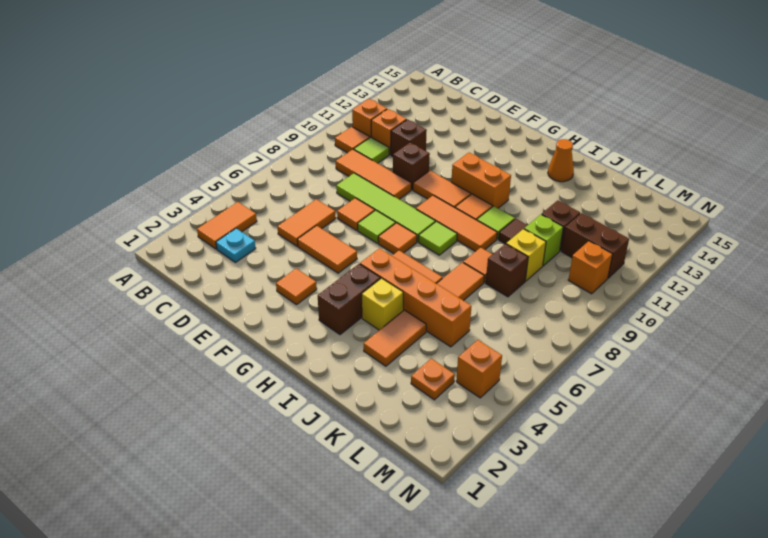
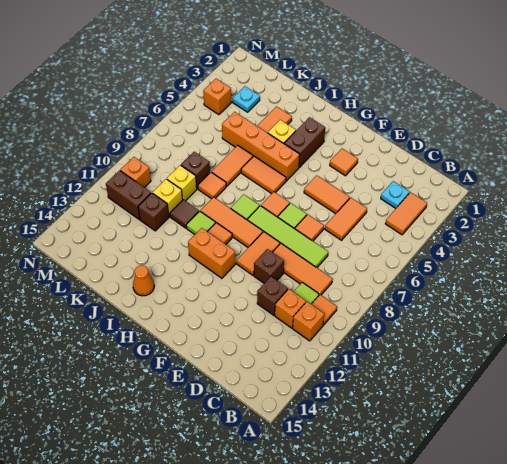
orange 1x2 tile [413,171,471,207] -> orange 1x2 tile turned to [237,232,280,275]
lime 1x1 brick [524,214,563,266] -> yellow 1x1 brick [153,179,183,217]
orange 1x1 plate [411,359,455,400] -> cyan 1x1 plate [233,86,260,112]

